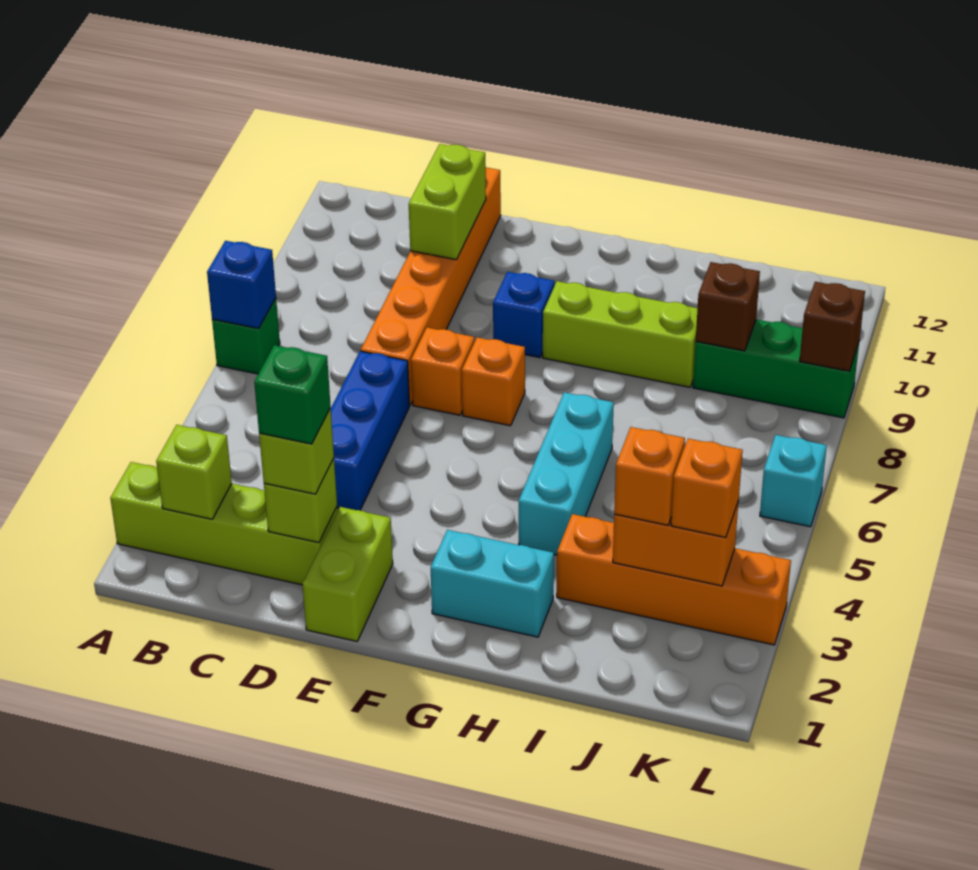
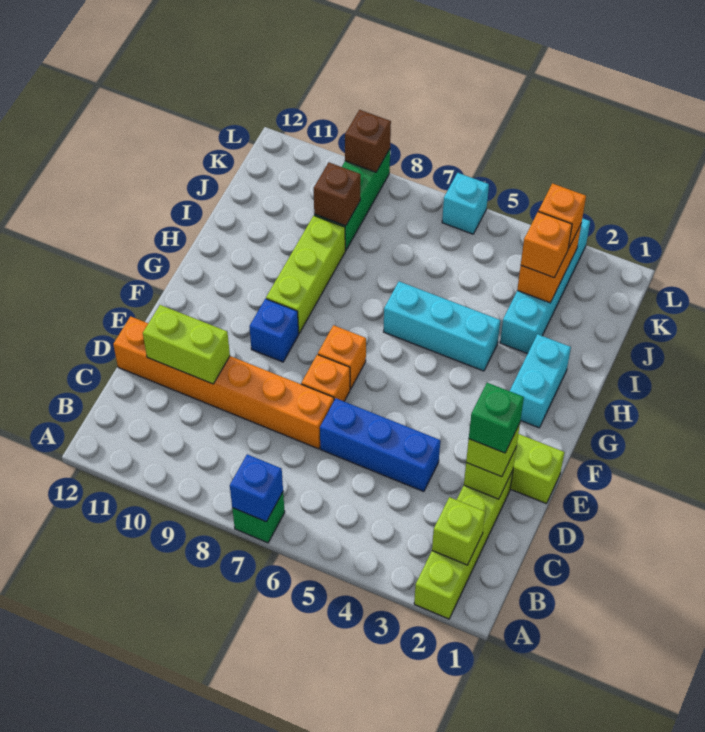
orange 1x4 brick [557,514,791,645] -> cyan 1x4 brick [500,218,590,354]

